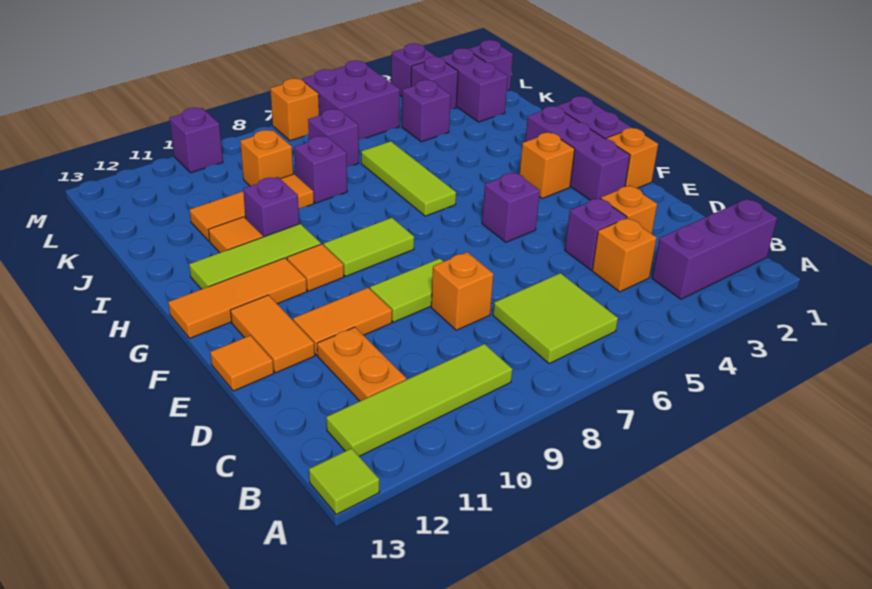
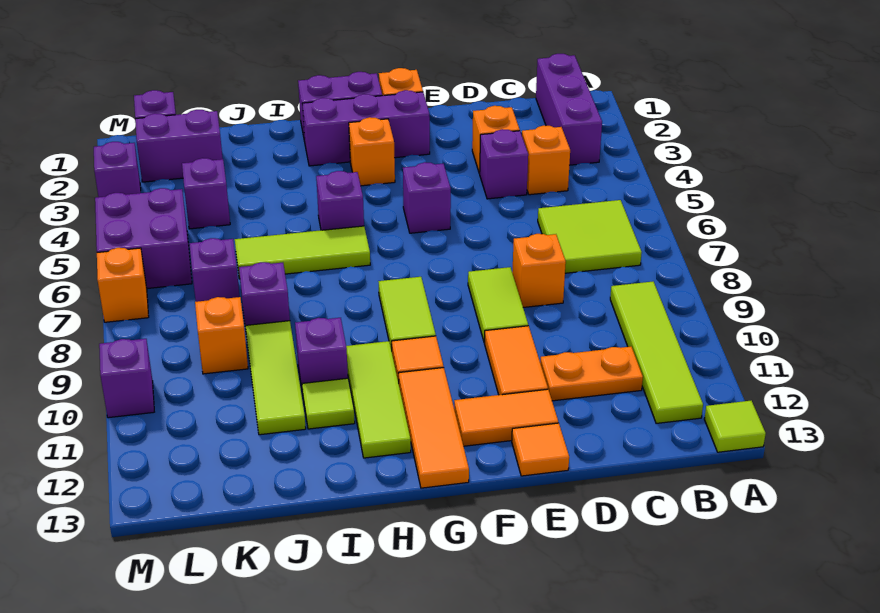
orange 1x1 tile [208,217,263,253] -> lime 1x1 tile [302,378,355,429]
orange 1x3 tile [190,174,314,241] -> lime 1x3 tile [245,321,306,435]
purple 1x1 brick [411,57,458,109] -> purple 1x1 brick moved to [316,171,364,230]

